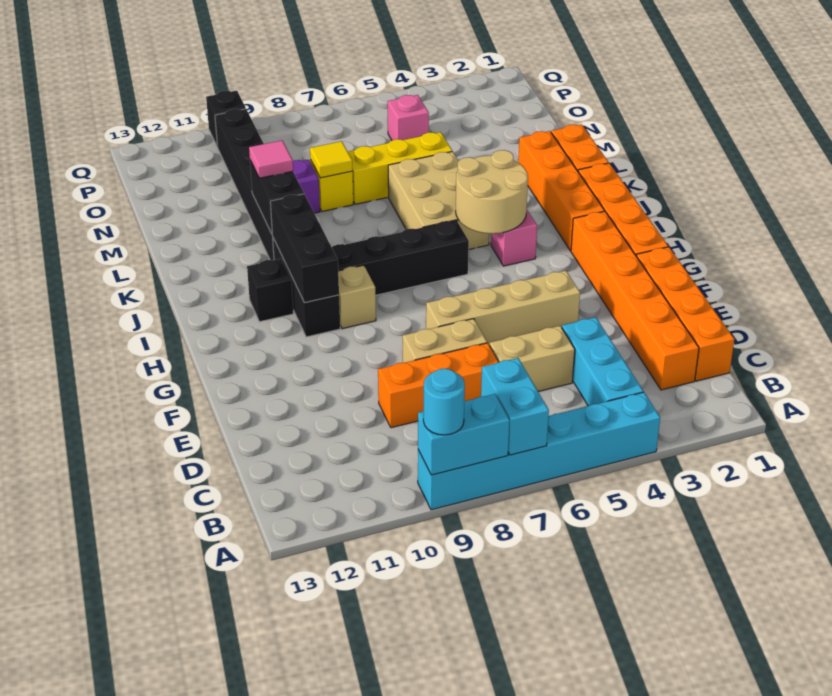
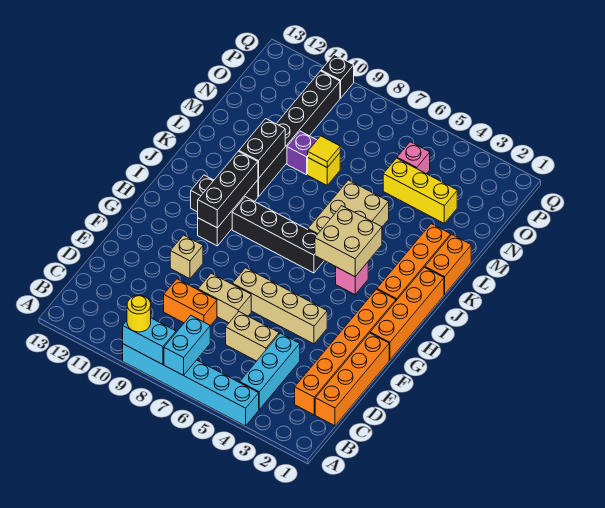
cyan 1x1 round brick [423,369,465,435] -> yellow 1x1 round brick [127,295,151,332]
orange 1x3 brick [378,343,499,428] -> orange 1x2 brick [164,279,217,326]
tan 1x1 brick [338,265,376,329] -> tan 1x1 brick moved to [170,235,203,279]
tan 2x2 round brick [456,150,528,234] -> tan 2x2 brick [315,206,382,277]
pink 1x1 tile [249,140,293,178] -> none
yellow 1x3 brick [348,132,452,204] -> yellow 1x3 brick moved to [383,158,457,223]

